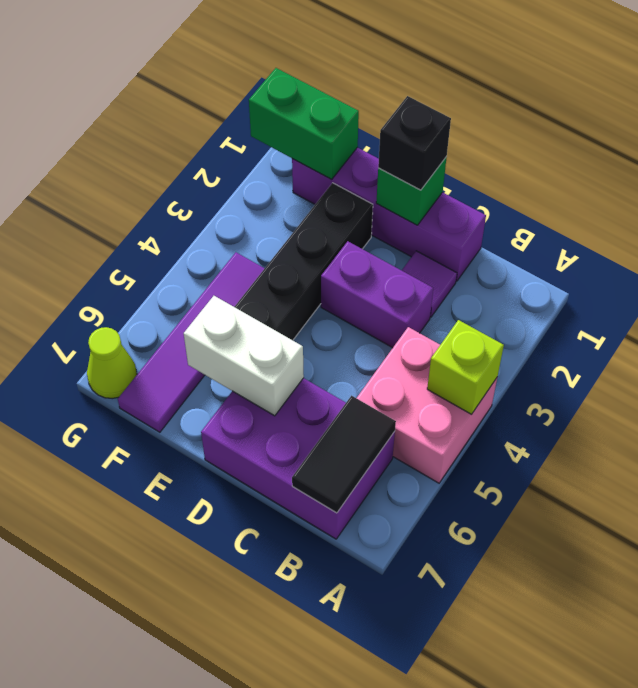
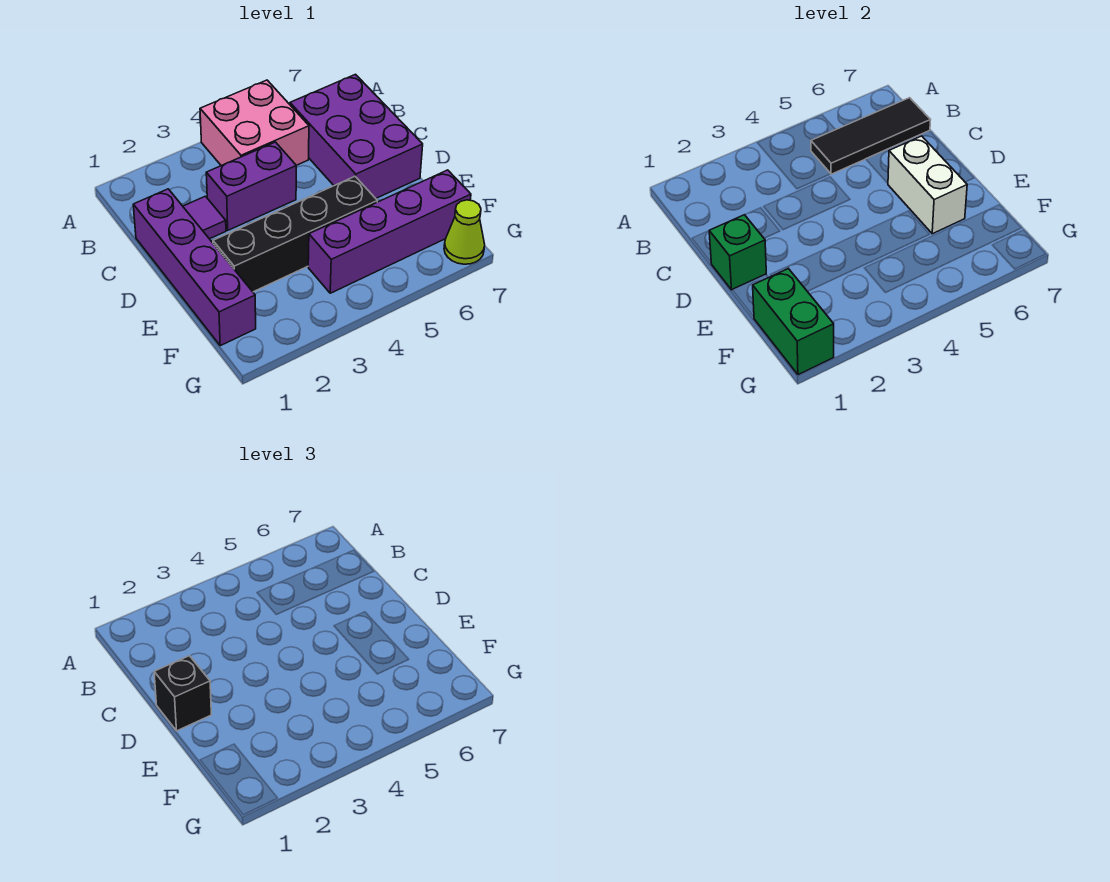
lime 1x1 brick [427,320,504,415] -> none
black 1x2 tile [292,396,396,513] -> black 1x3 tile [811,98,930,174]
purple 1x2 brick [321,241,433,348] -> purple 1x2 brick turned to [206,142,296,230]
purple 1x4 tile [118,252,265,432] -> purple 1x4 brick [308,170,471,293]

